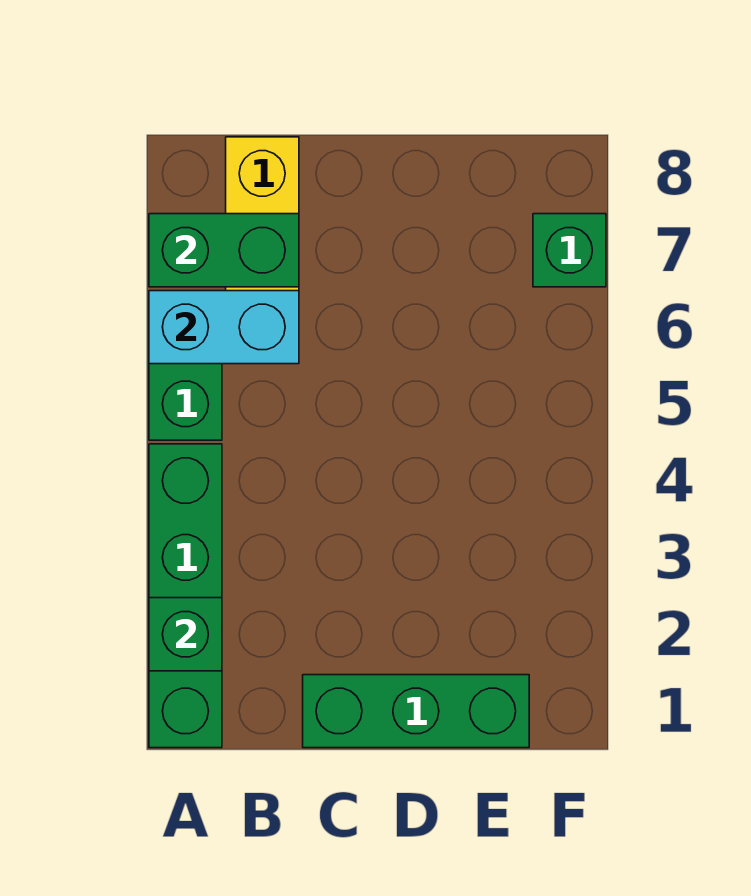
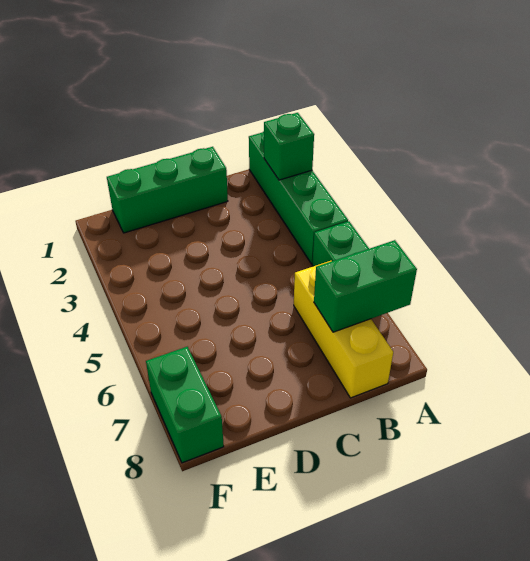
cyan 1x2 brick [149,291,299,364] -> none
green 1x1 brick [533,214,606,287] -> green 1x2 brick [146,347,224,463]

